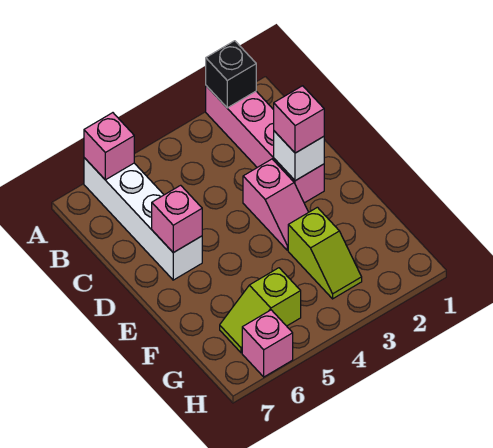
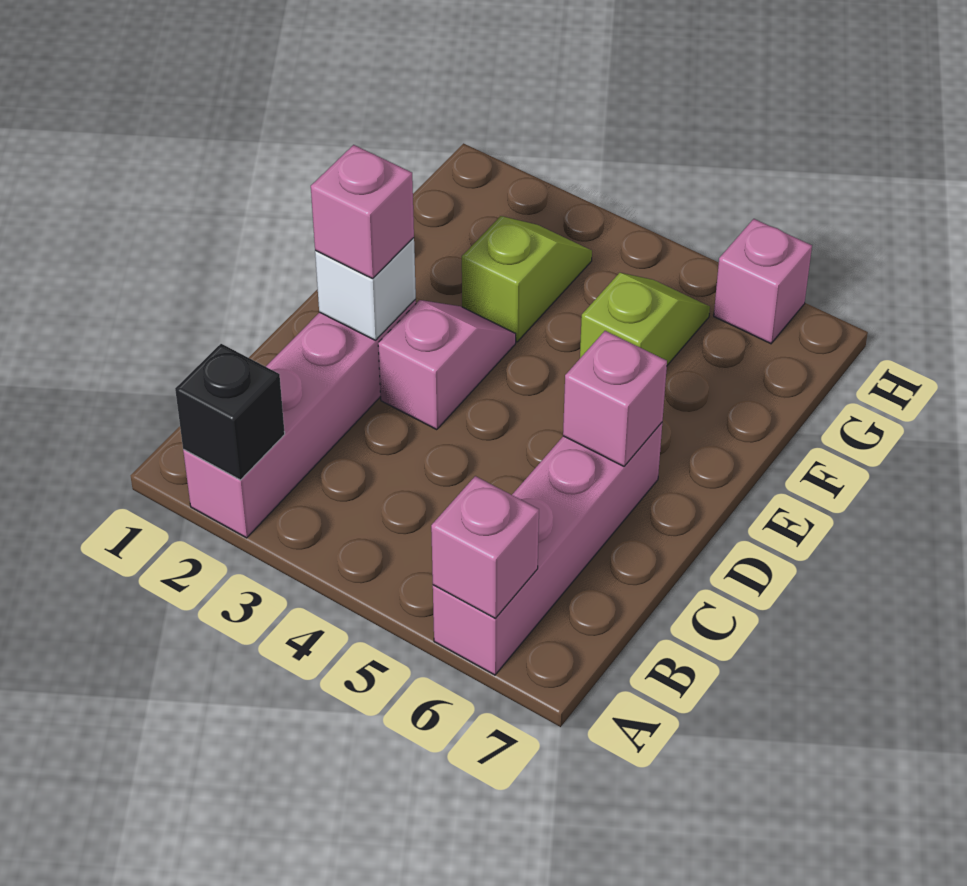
white 1x4 brick [84,158,202,280] -> pink 1x4 brick [433,423,662,675]
lime 1x2 slope [220,268,301,353] -> lime 1x2 slope turned to [580,273,710,365]

